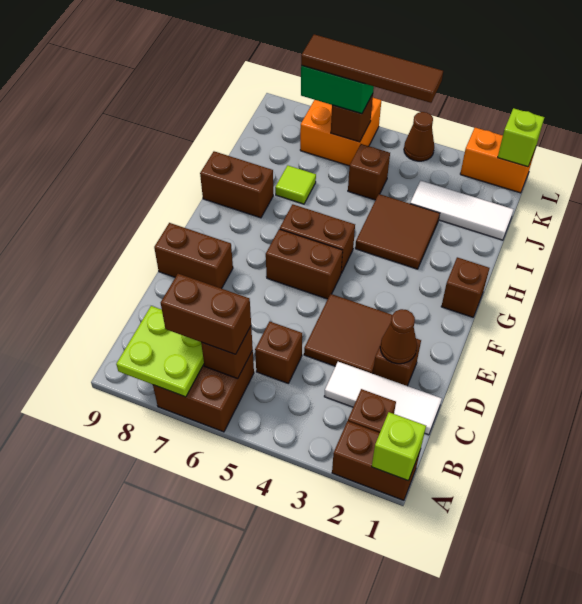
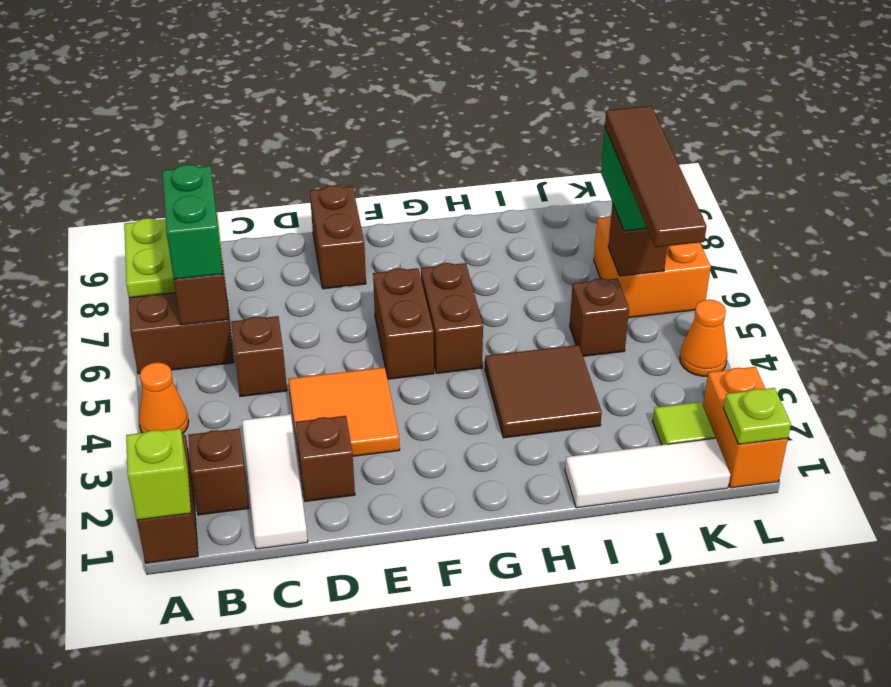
none -> orange 1x1 cone [139,362,189,434]
brown 1x2 brick [161,274,251,354] -> green 1x2 brick [162,165,223,279]
brown 1x1 cone [380,309,417,364] -> none
brown 2x2 tile [304,294,392,374] -> orange 2x2 tile [288,367,400,456]
brown 1x1 brick [441,257,489,317] -> none
brown 1x2 brick [200,151,273,218] -> none
lime 1x1 tile [275,165,316,204] -> lime 1x1 tile moved to [653,402,715,445]
white 1x3 tile [410,181,514,240] -> white 1x3 tile turned to [565,438,730,508]
lime 1x1 brick [498,108,544,167] -> lime 1x1 plate [723,388,791,444]
brown 1x1 cone [404,112,434,161] -> orange 1x1 cone [680,300,727,376]

